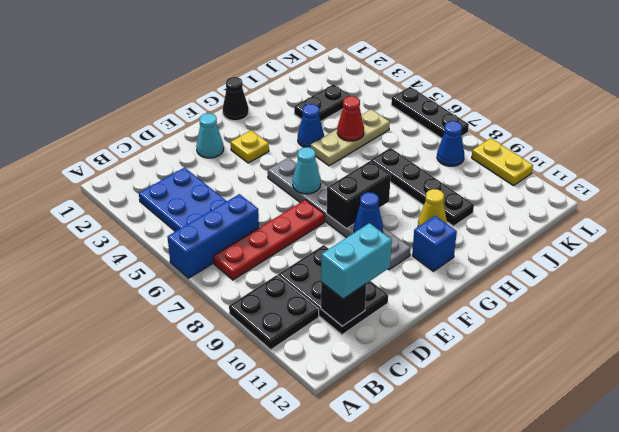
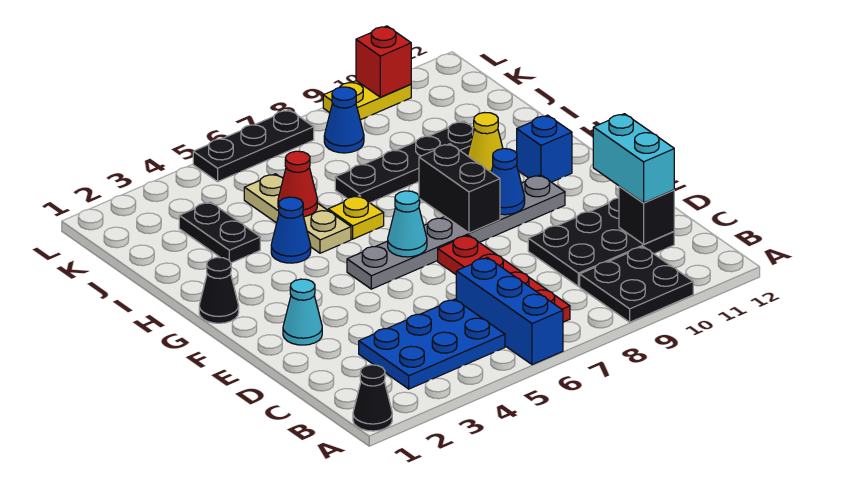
none -> black 1x1 cone [353,365,392,431]
yellow 1x1 plate [231,130,269,163] -> yellow 1x1 plate moved to [328,196,384,239]
none -> red 1x1 brick [356,26,411,97]

